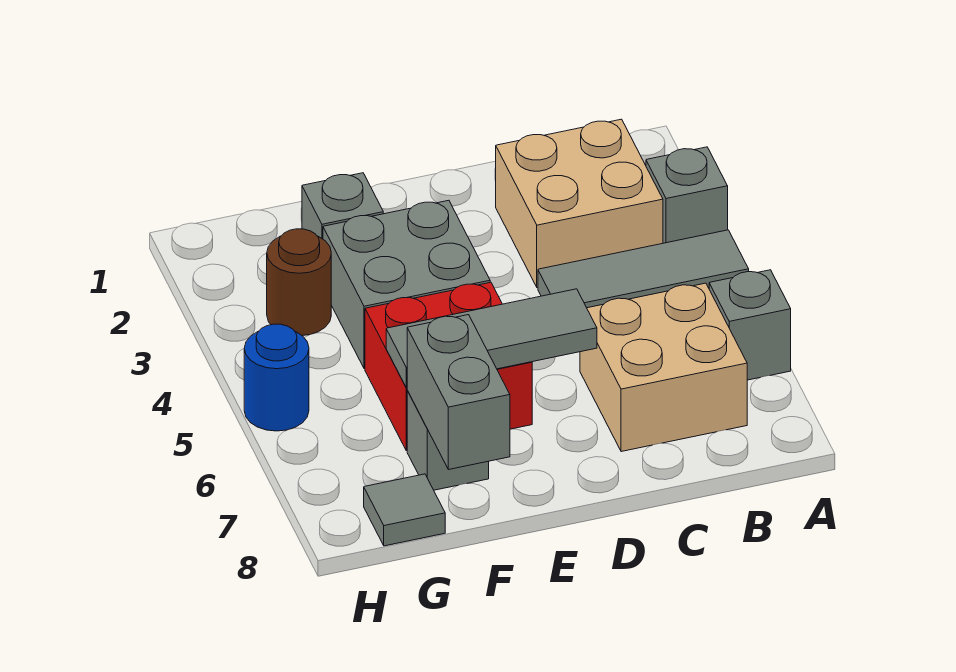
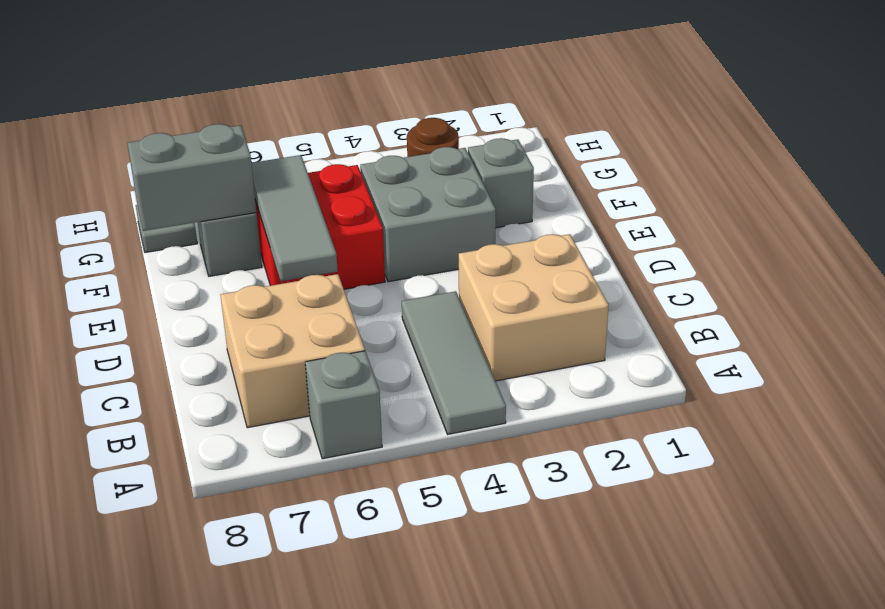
grey 1x1 brick [646,147,728,243] -> none
blue 1x1 round brick [244,324,309,431] -> none

